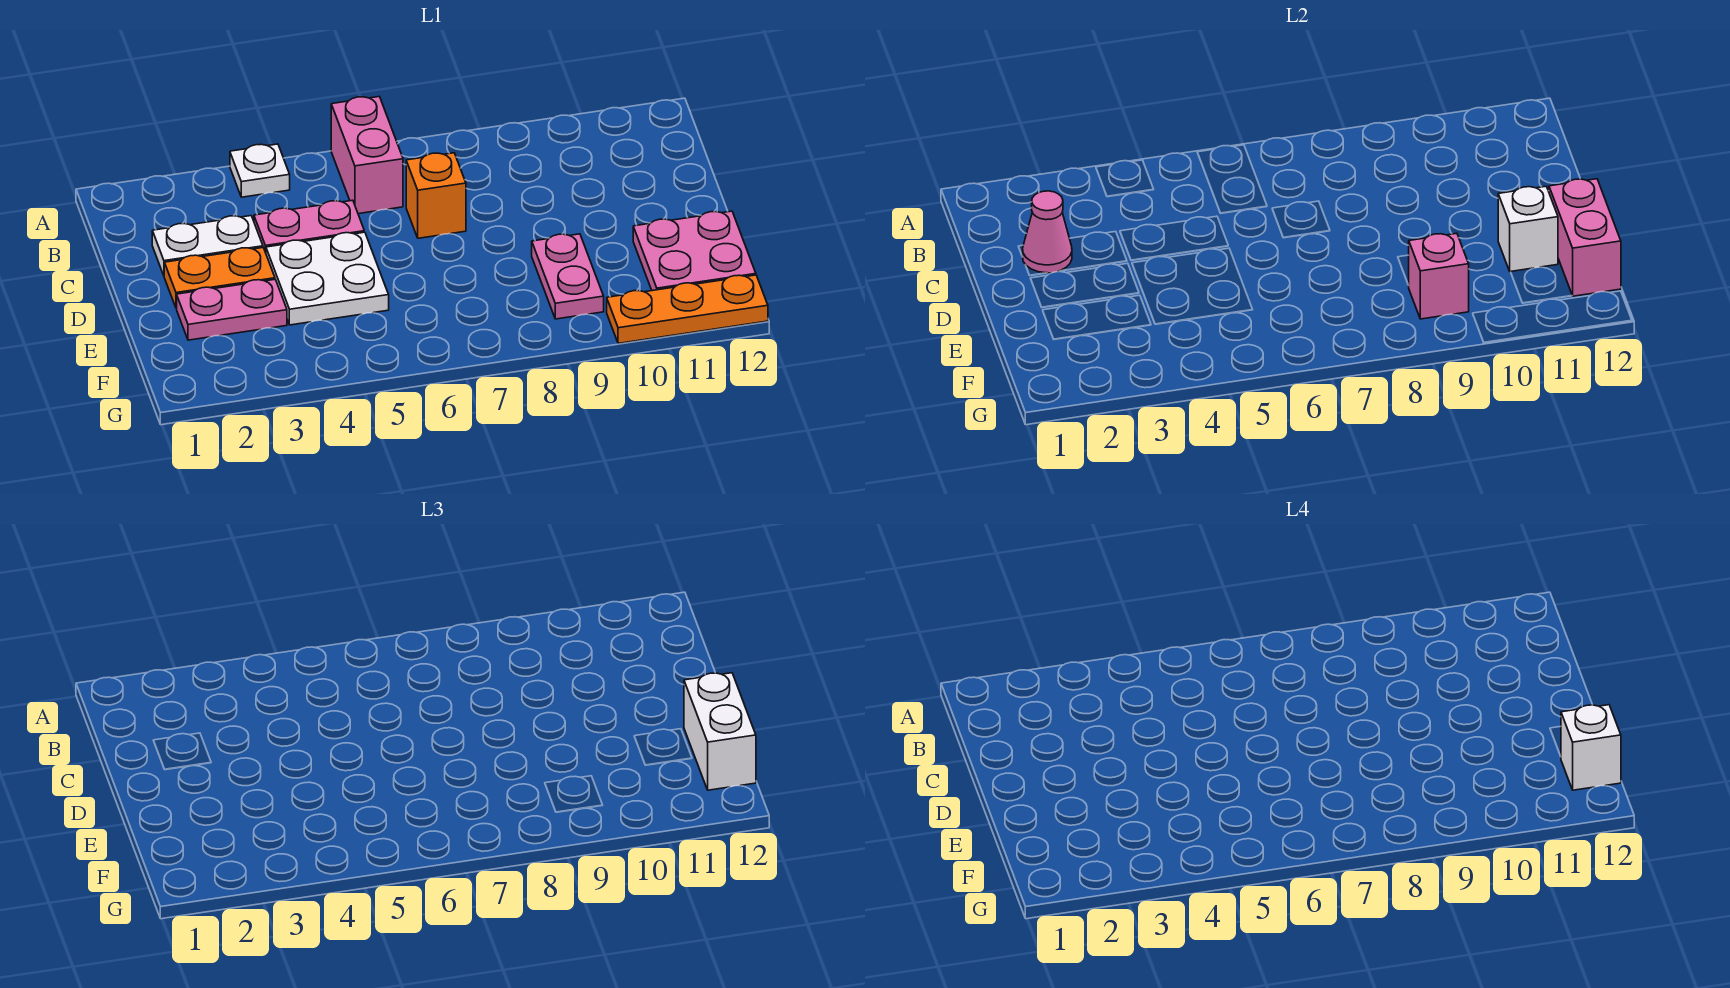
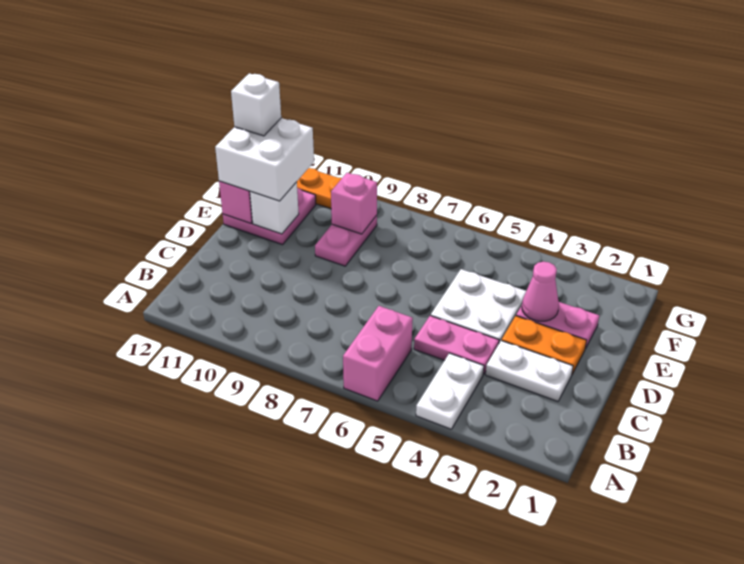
white 1x1 plate [230,144,290,197] -> white 1x2 plate [416,353,484,429]
pink 1x1 cone [1022,191,1072,273] -> pink 1x1 cone moved to [522,262,559,321]
orange 1x1 brick [406,153,466,238] -> none
white 1x2 brick [684,673,756,790] -> white 2x2 brick [215,118,314,201]

